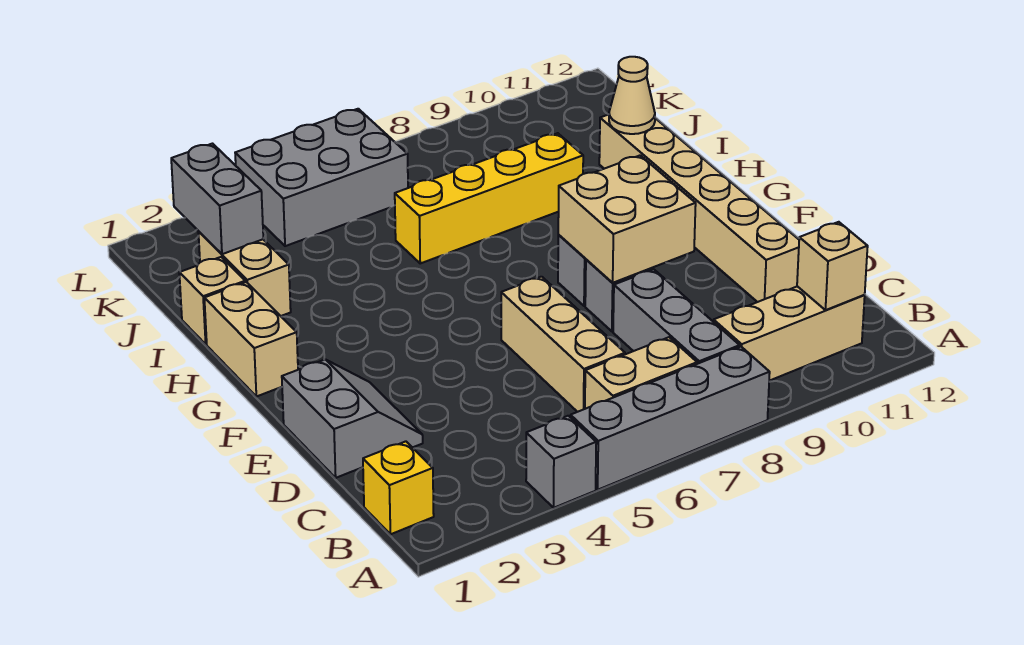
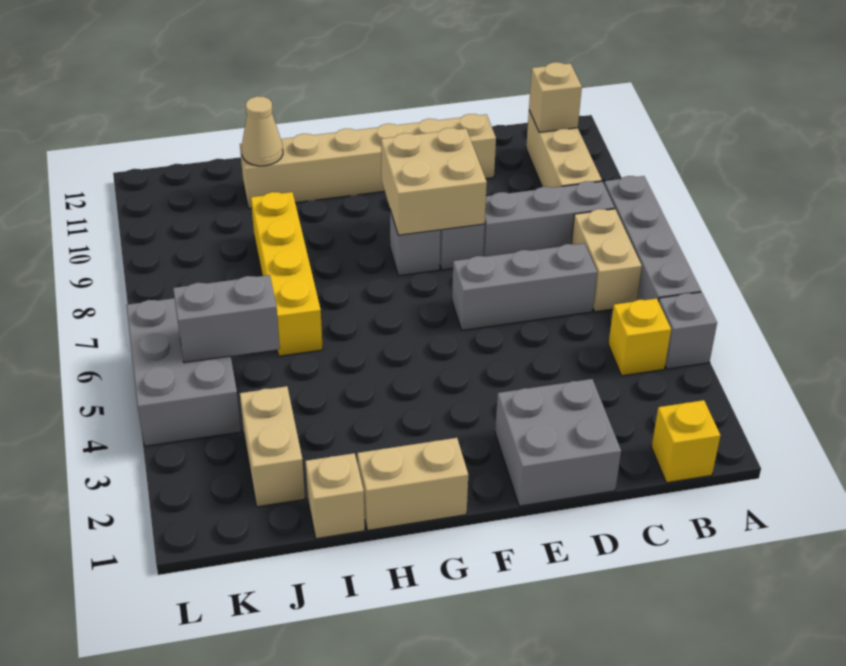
none -> yellow 1x1 brick [608,298,671,376]
tan 1x3 brick [501,277,625,412] -> grey 1x3 brick [452,243,597,330]
grey 2x2 slope [282,359,423,478] -> grey 2x2 brick [495,379,621,506]
tan 1x2 brick [198,232,291,316] -> tan 1x2 brick turned to [240,386,305,507]
grey 1x2 brick [171,144,263,254] -> grey 1x2 brick moved to [173,275,280,363]

